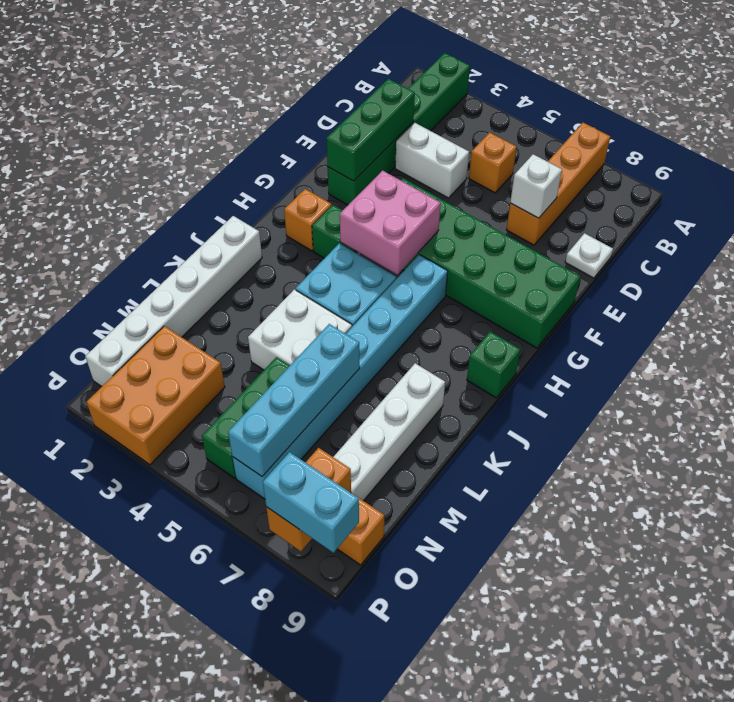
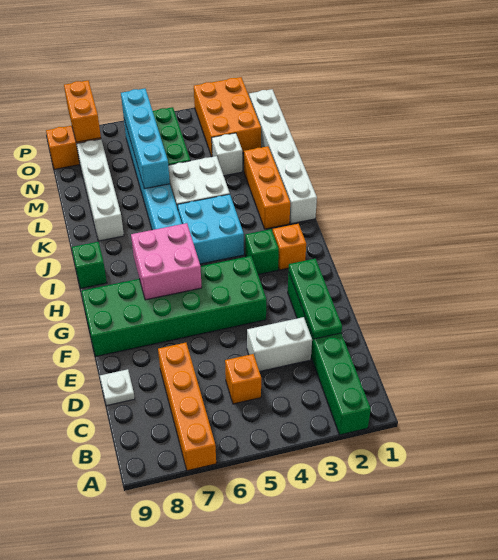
green 1x3 brick [326,79,415,181] -> green 1x3 plate [289,258,342,339]
white 1x1 brick [510,154,562,218] -> white 1x1 brick moved to [212,133,242,176]
pink 2x2 brick [340,170,441,275] -> pink 2x2 brick moved to [131,223,202,300]
none -> orange 1x3 brick [244,146,290,229]
cyan 1x2 brick [263,452,359,553] -> none

